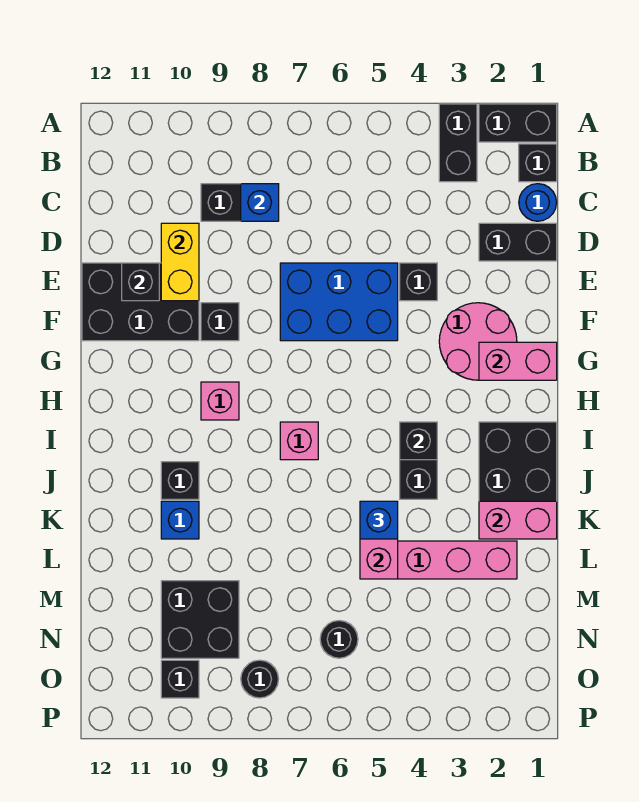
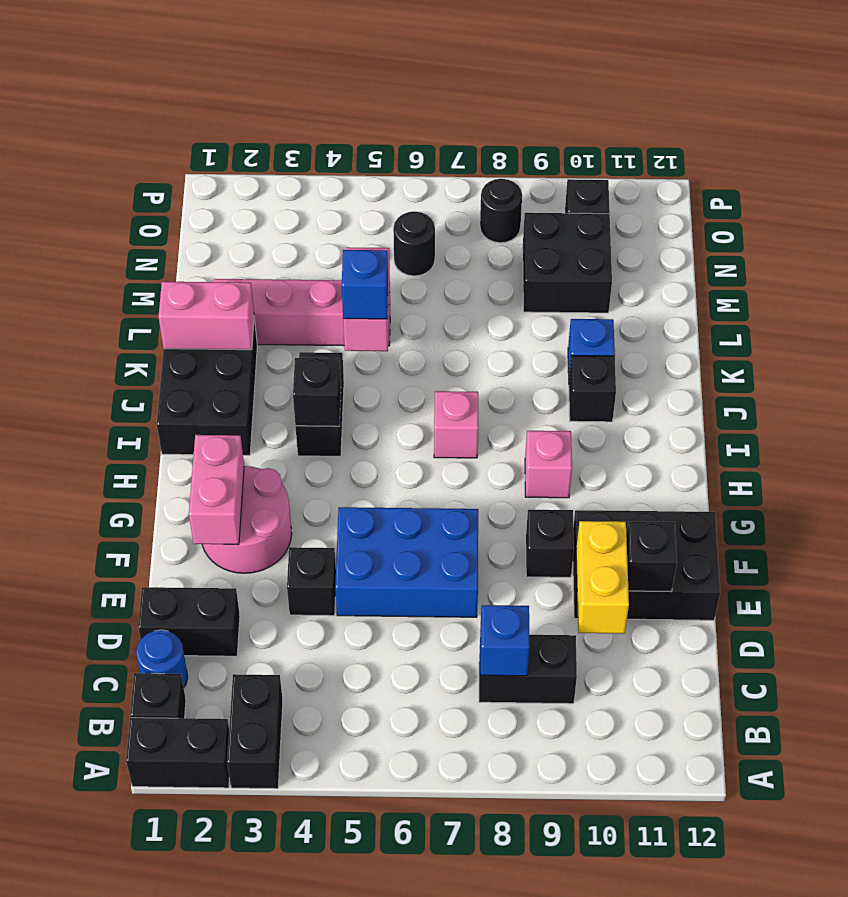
pink 1x2 brick [479,342,557,380] -> pink 1x2 brick turned to [189,435,244,545]

